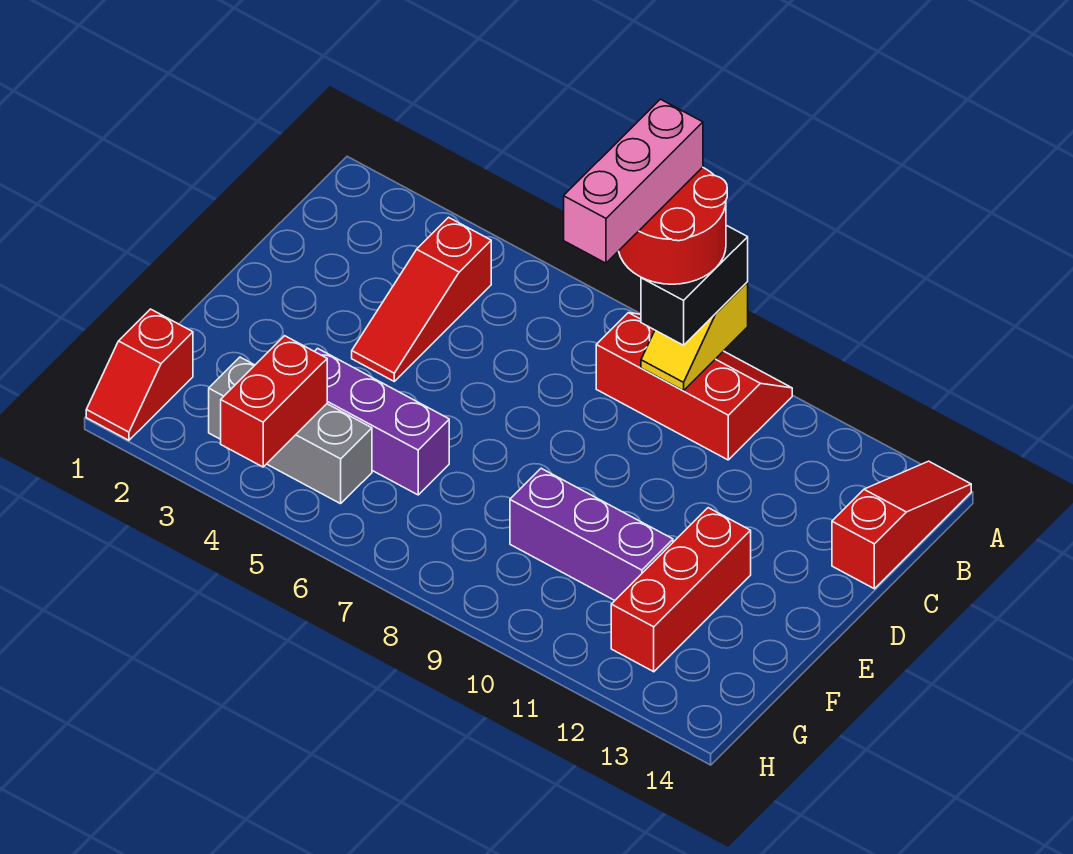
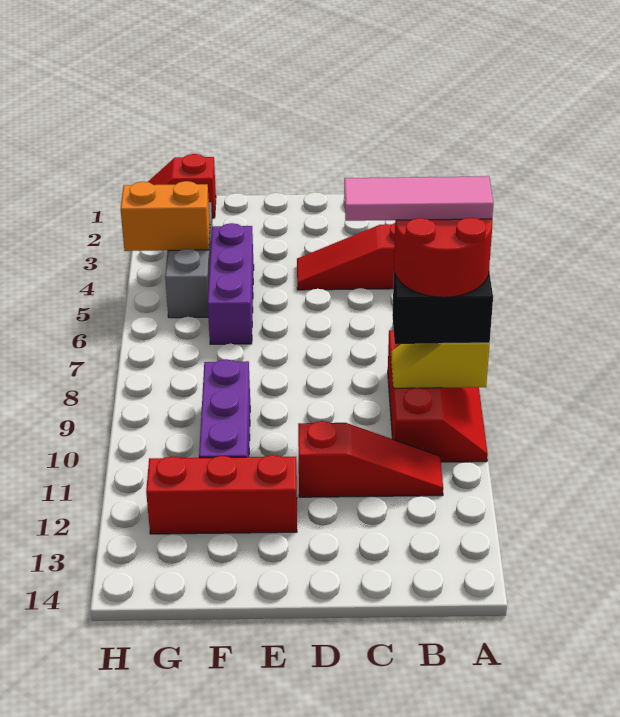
pink 1x3 brick [564,99,703,263] -> pink 1x3 tile [344,176,493,221]
red 1x3 slope [832,461,971,589] -> red 1x3 slope moved to [298,421,443,497]
red 1x2 brick [221,336,327,467] -> orange 1x2 brick [121,181,210,251]

